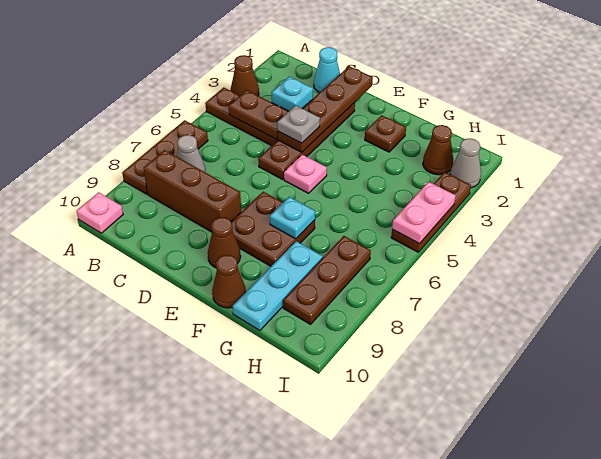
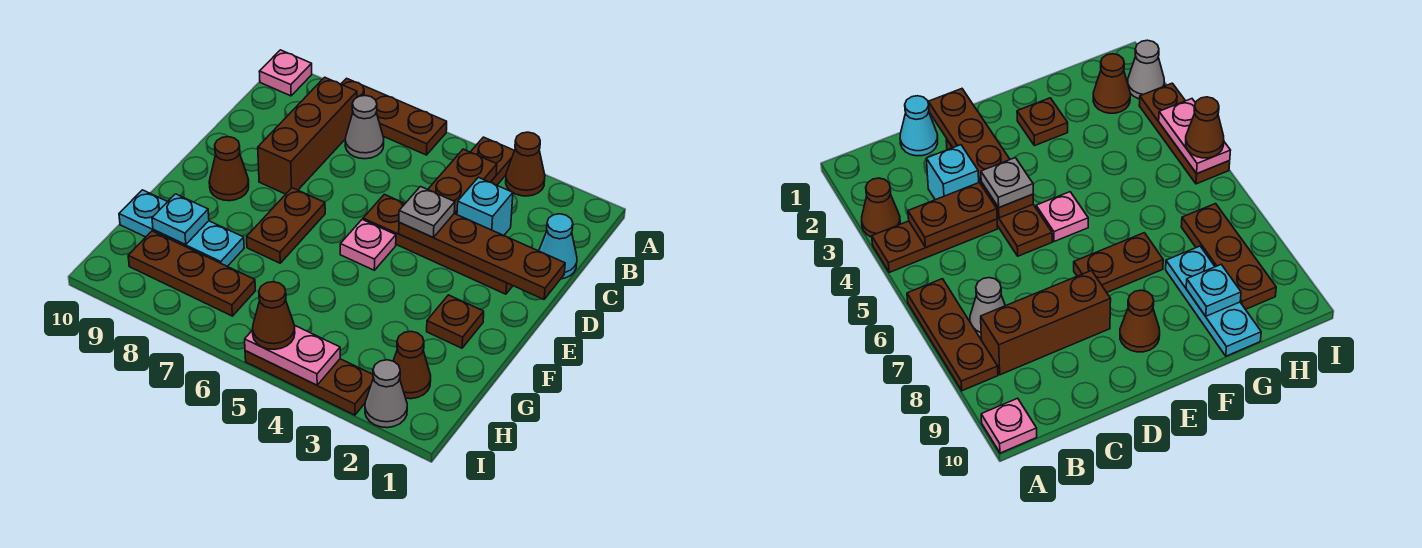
brown 2x2 plate [231,192,315,266] -> brown 1x2 plate [247,188,325,263]
cyan 1x1 plate [270,197,315,239] -> cyan 1x1 plate moved to [152,194,209,245]
brown 1x1 cone [212,255,246,308] -> brown 1x1 cone moved to [253,282,295,349]

